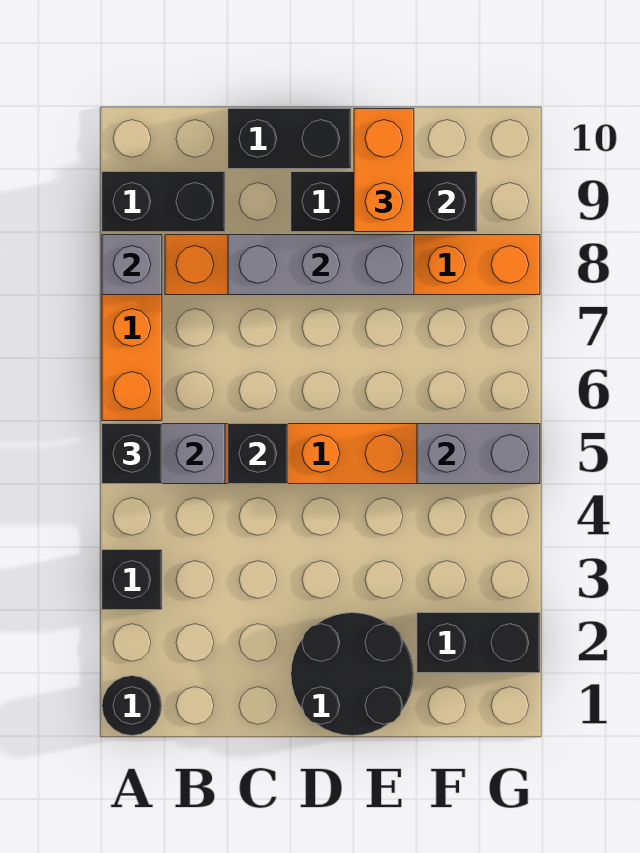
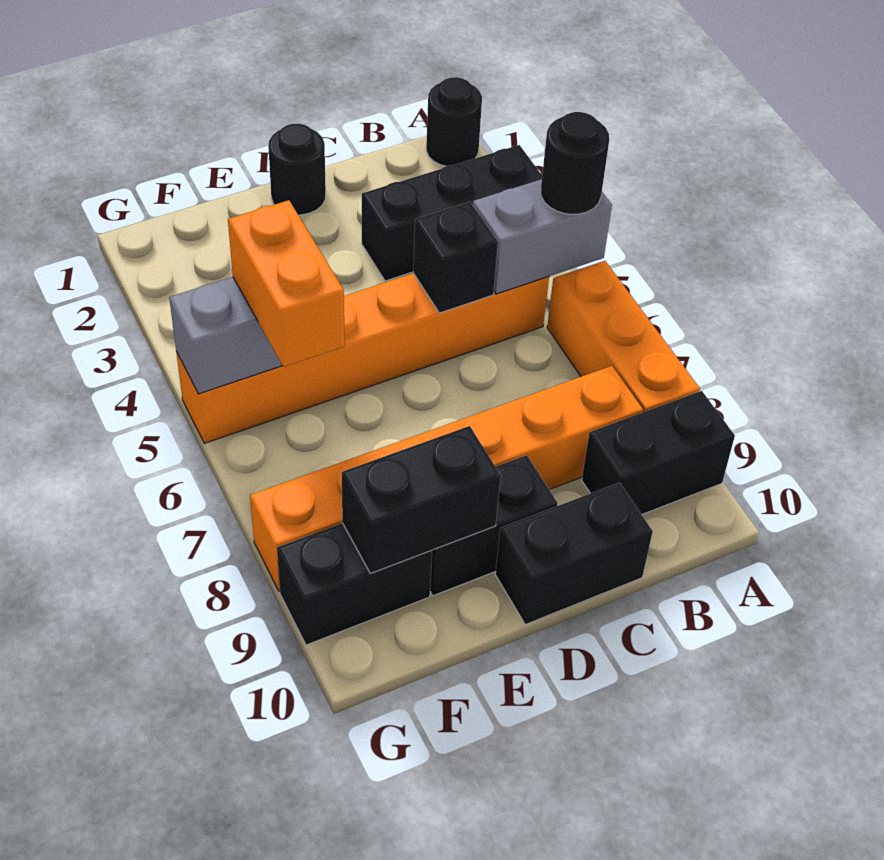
black 1x1 brick [102,550,162,610] -> black 1x3 brick [362,145,542,281]
black 1x1 brick [102,424,162,484] -> black 1x1 round brick [541,112,609,214]
grey 1x1 brick [102,235,162,295] -> none
grey 1x3 brick [228,235,414,295] -> none
black 2x2 round brick [291,613,414,736] -> black 1x1 round brick [268,124,326,215]
orange 1x2 brick [354,109,414,232] -> orange 1x2 brick moved to [228,200,345,367]
black 1x2 brick [417,613,540,673] -> black 1x2 brick moved to [277,523,432,645]

